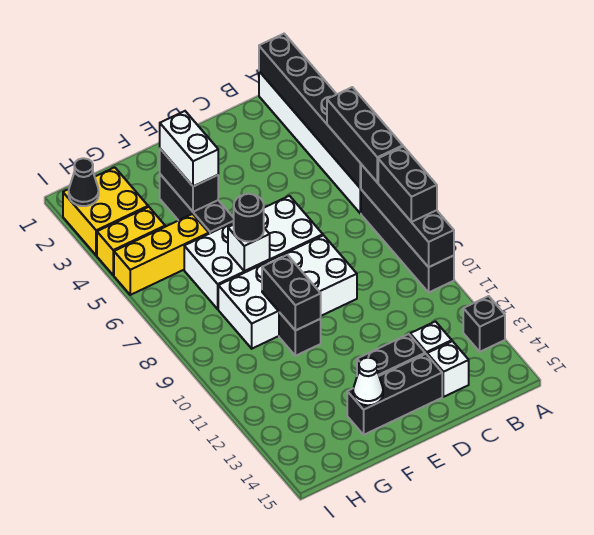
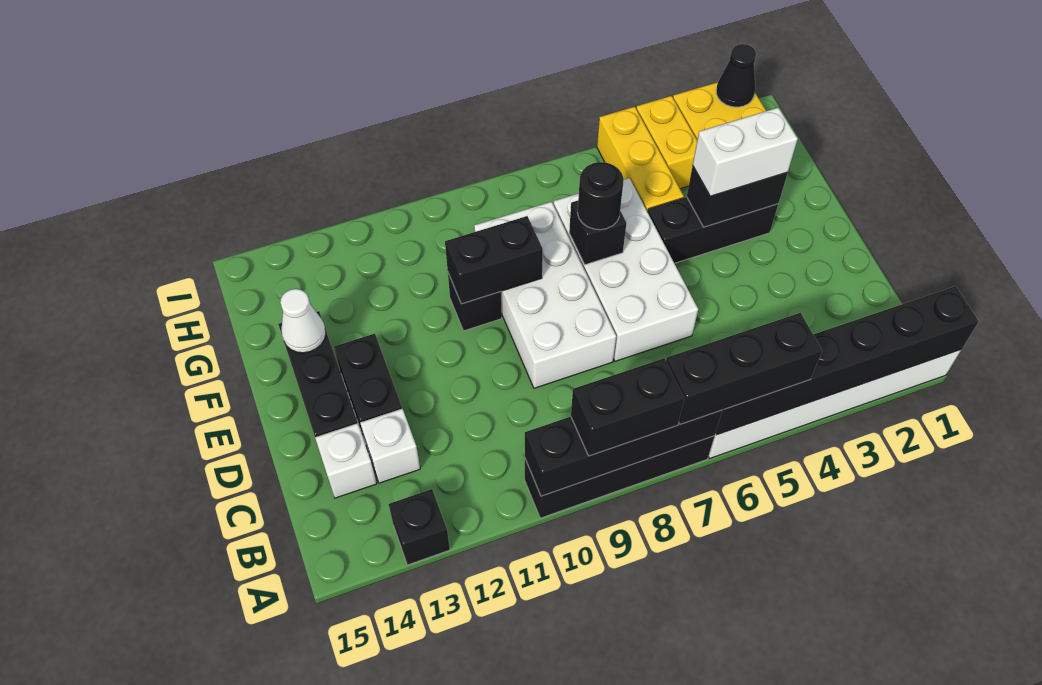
white 1x1 brick [228,225,270,271] -> black 1x1 brick [569,201,626,265]

